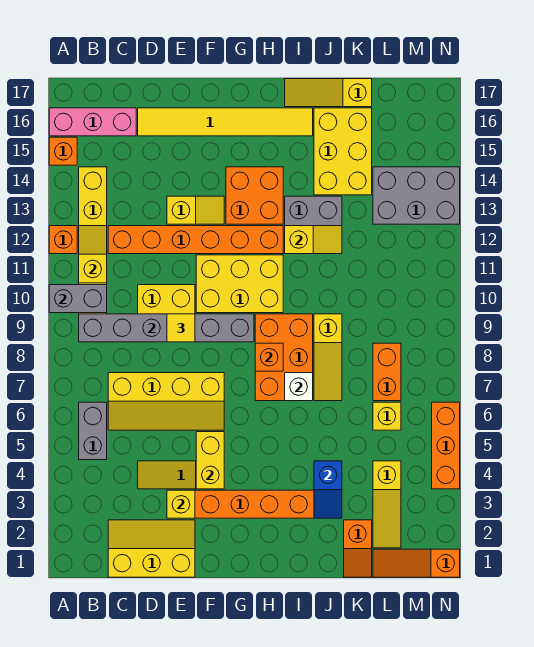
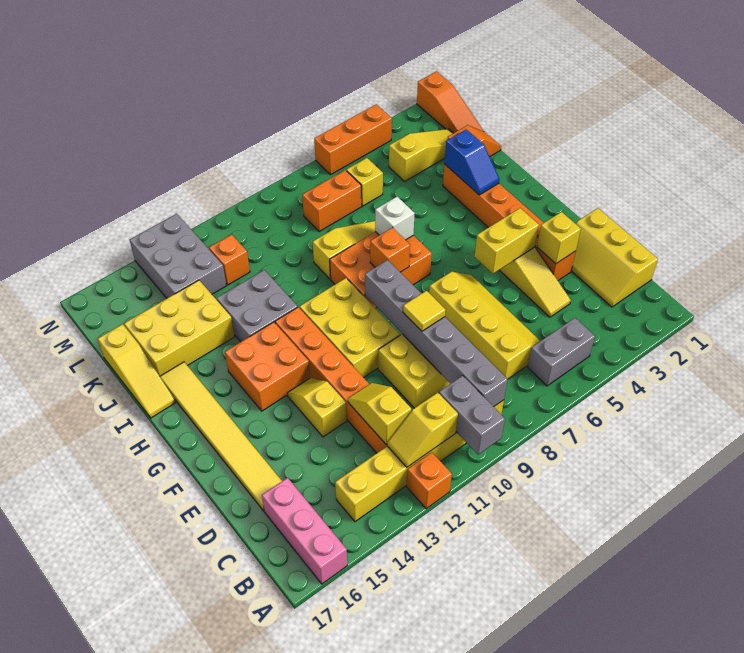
orange 1x1 brick [49,137,77,165] -> orange 1x1 brick moved to [209,235,250,285]
yellow 1x2 slope [285,226,342,254] -> yellow 1x2 slope moved to [348,383,411,445]
blue 1x2 slope [314,461,342,518] -> blue 1x2 slope turned to [444,129,500,195]

